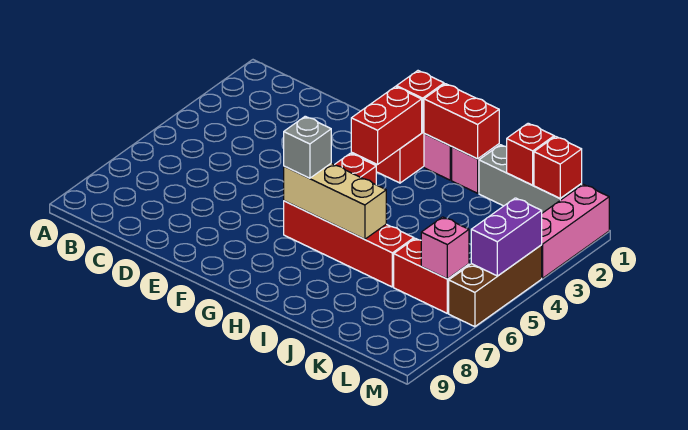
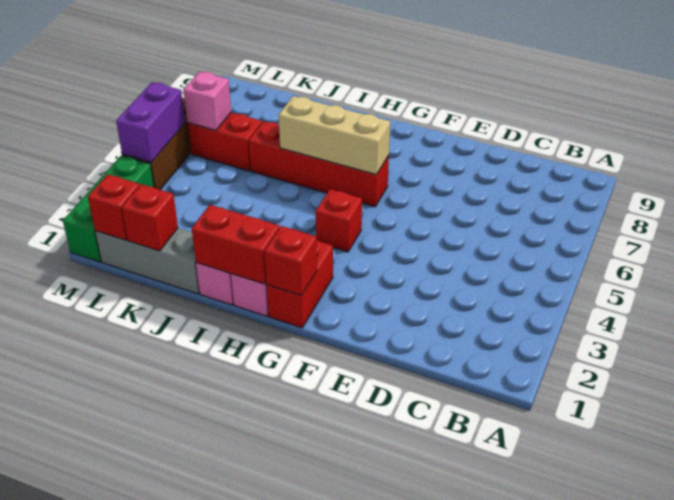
red 1x2 brick [351,87,422,165] -> none
grey 1x1 brick [284,116,331,178] -> none
pink 1x3 brick [542,184,609,278] -> green 1x3 brick [63,155,154,262]

